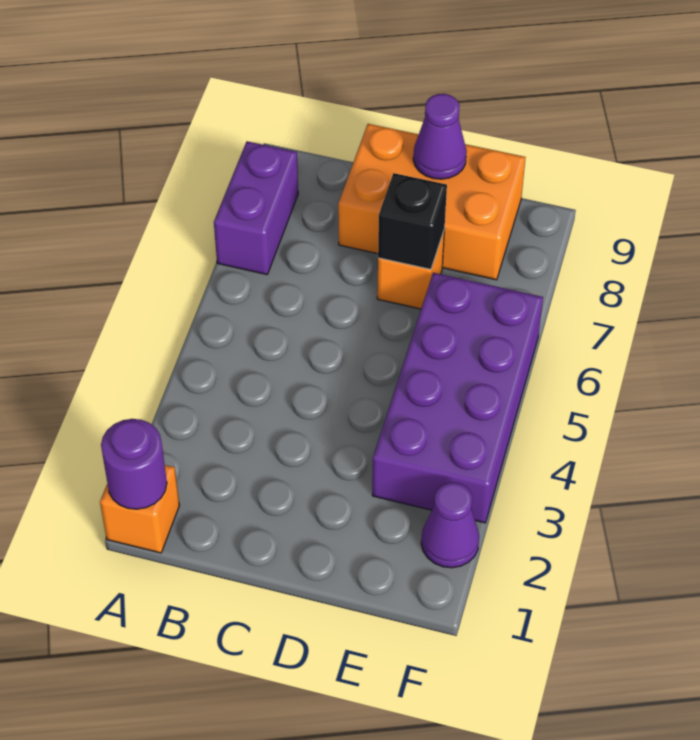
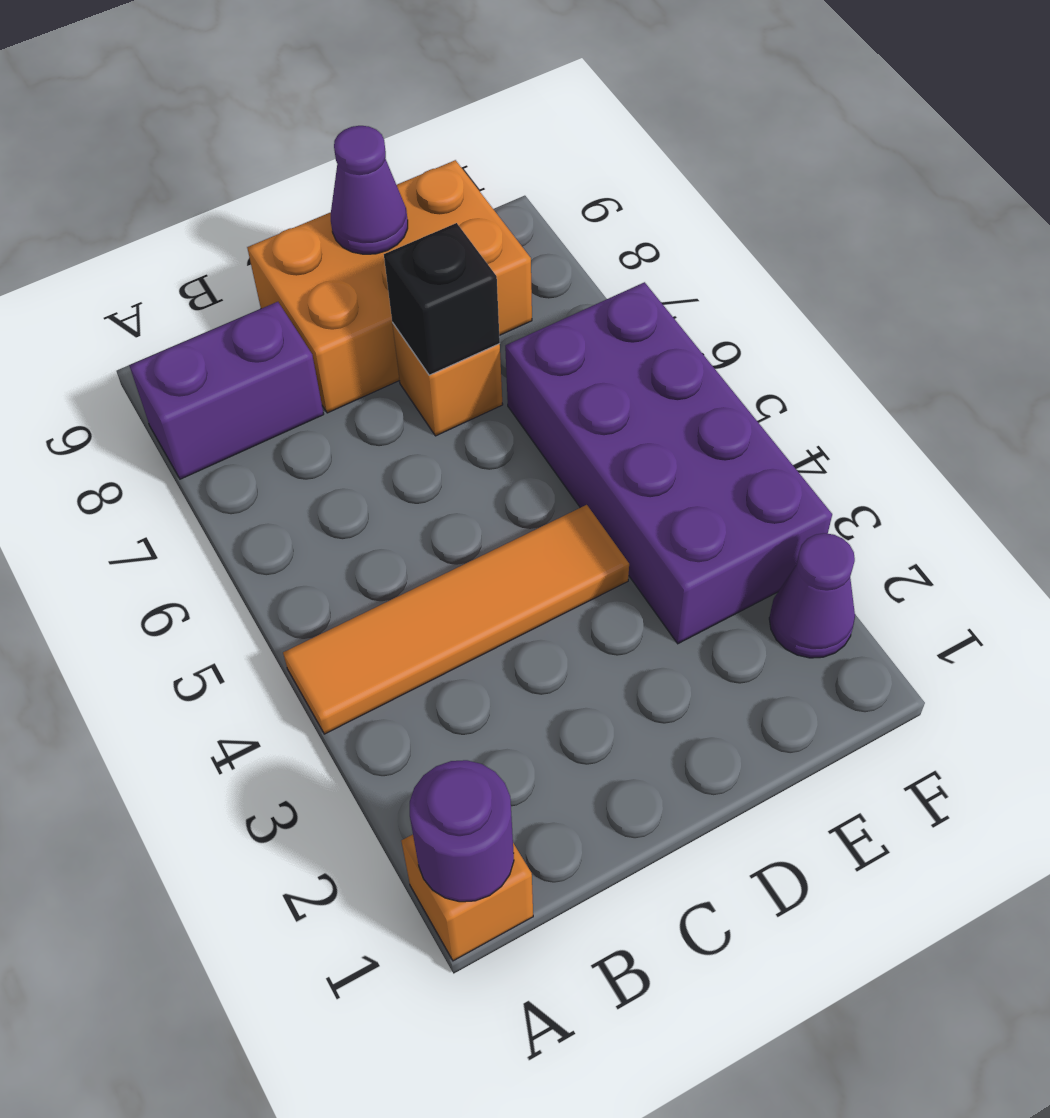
none -> orange 1x4 tile [283,505,629,734]
purple 1x2 brick [214,141,298,275] -> purple 1x2 brick turned to [129,302,324,479]

